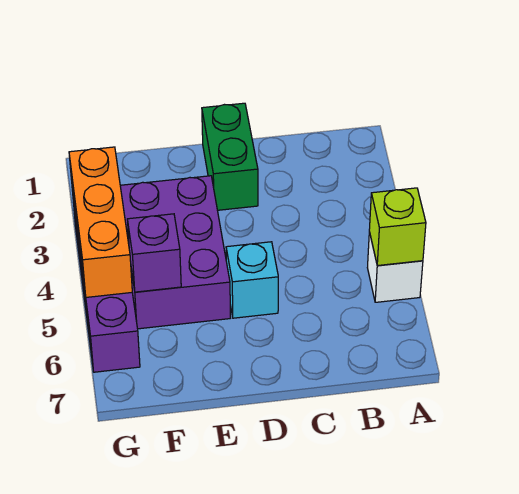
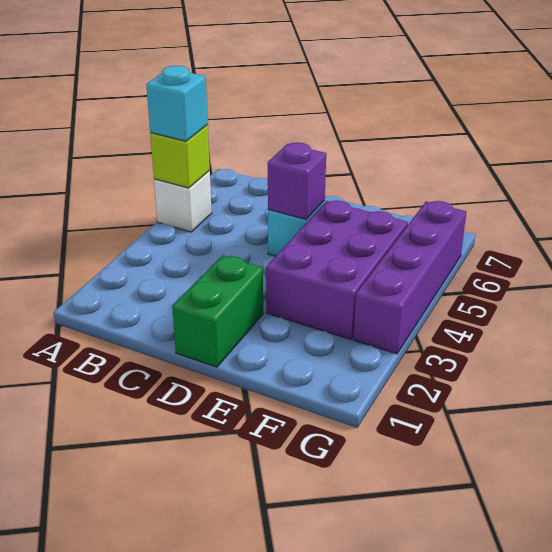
none -> cyan 1x1 brick [146,66,208,141]
purple 1x1 brick [127,214,181,292] -> purple 1x1 brick moved to [268,142,326,220]
orange 1x3 brick [69,147,132,297] -> none

